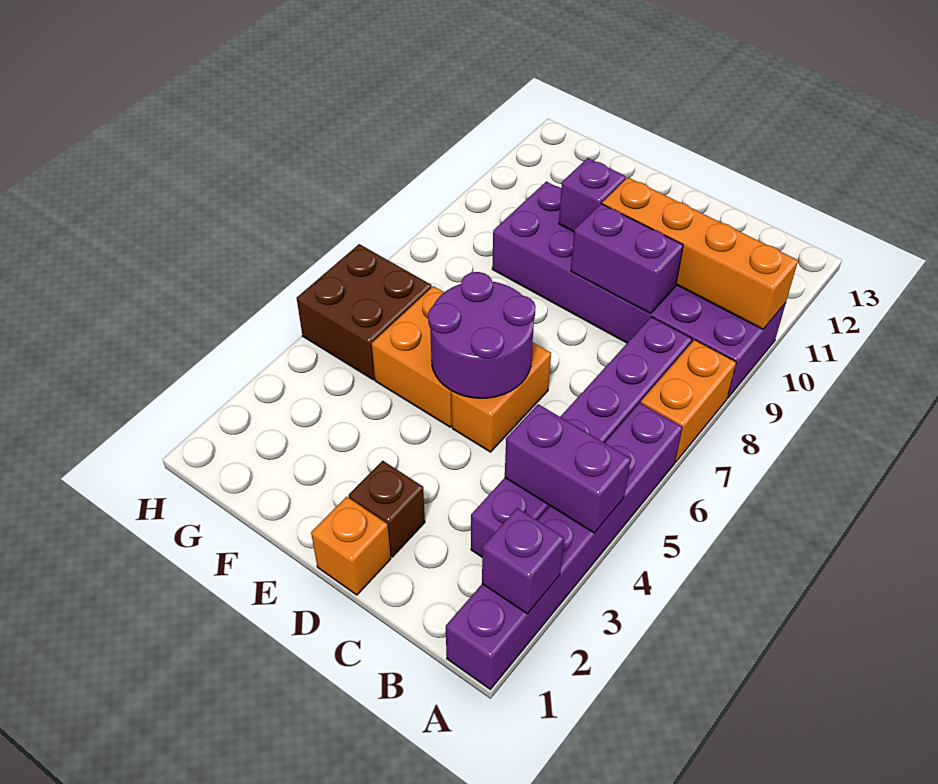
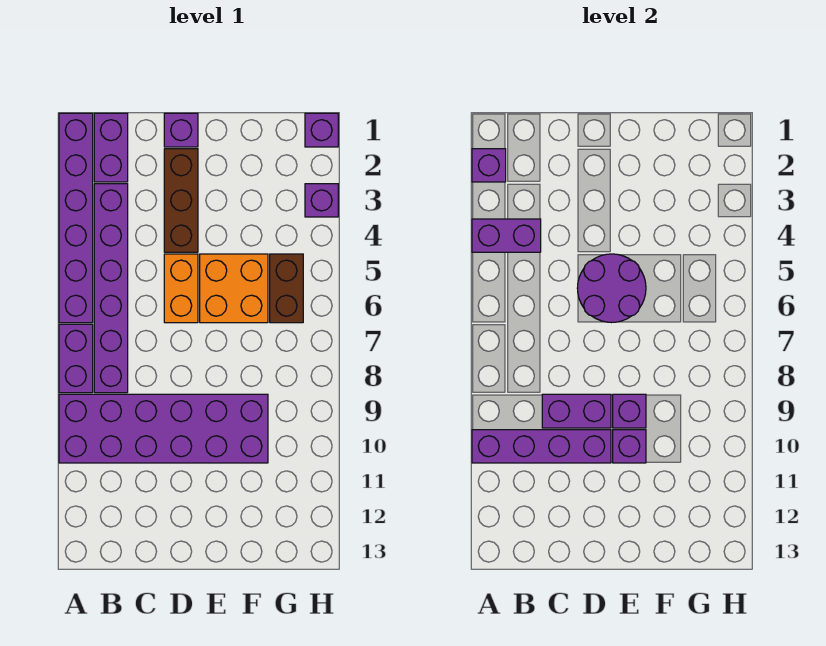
orange 1x2 brick [641,340,736,462] -> purple 1x2 brick [59,324,93,393]
orange 1x4 brick [602,178,798,329] -> purple 1x4 brick [472,430,611,463]
none -> purple 1x2 brick [94,113,128,182]
orange 1x1 brick [311,497,391,595] -> purple 1x1 brick [164,113,198,147]
brown 1x1 brick [349,461,425,557] -> brown 1x3 brick [164,149,198,252]
none -> purple 1x1 brick [613,394,646,428]
brown 2x2 brick [297,244,432,380] -> brown 1x2 brick [270,254,303,323]
none -> purple 1x1 brick [305,113,338,147]
none -> purple 1x1 brick [305,184,338,217]

